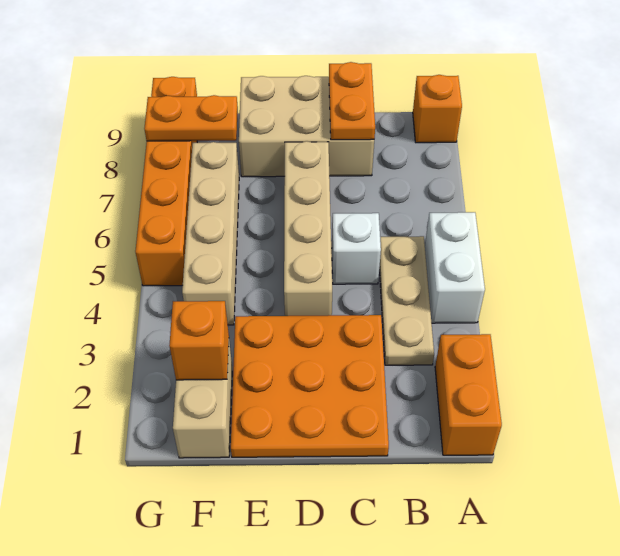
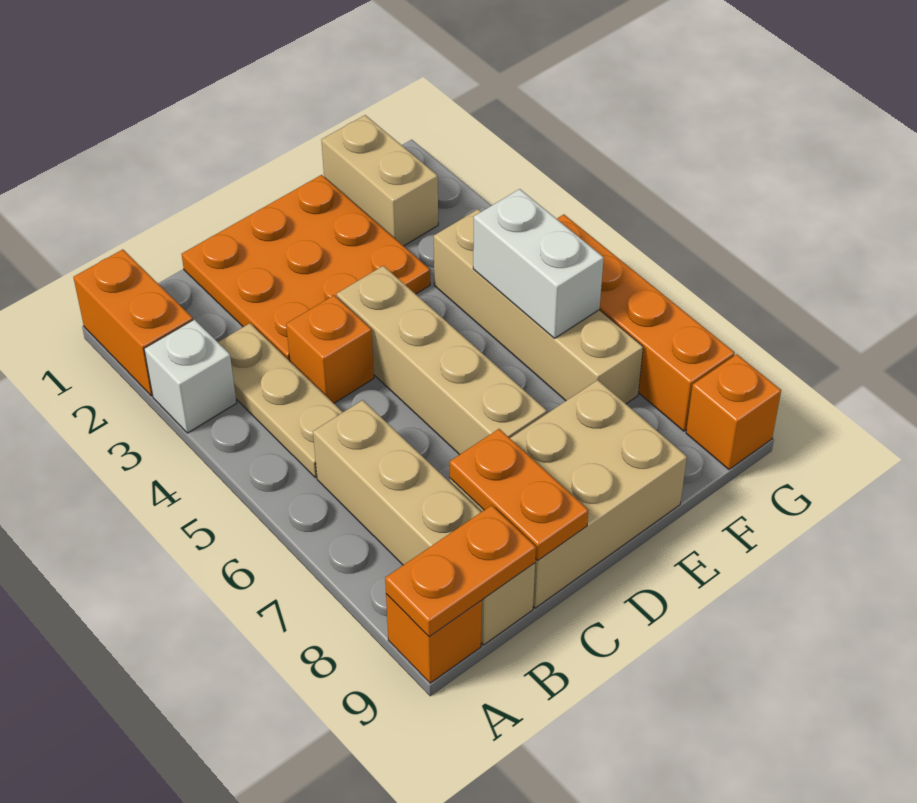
white 1x2 brick [425,212,485,323] -> white 1x2 brick moved to [473,189,604,338]
none -> tan 1x4 brick [313,400,535,645]
white 1x1 brick [332,213,381,284] -> white 1x1 brick moved to [144,319,236,433]
orange 1x1 brick [169,301,229,380] -> orange 1x1 brick moved to [286,295,374,403]
orange 1x2 plate [144,95,238,141] -> orange 1x2 plate moved to [385,505,536,637]

